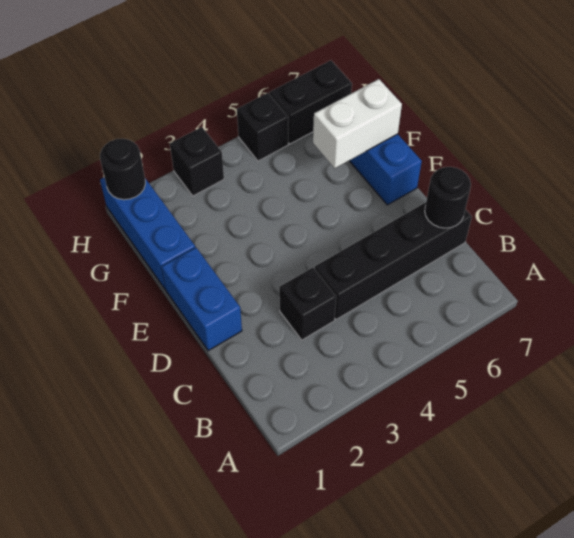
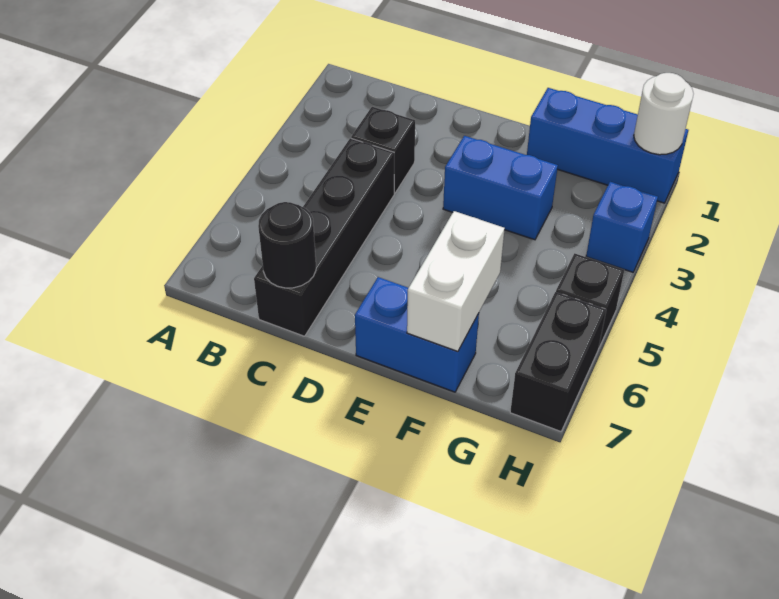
blue 1x2 brick [162,247,242,351] -> blue 1x2 brick moved to [443,136,558,240]
black 1x1 round brick [100,139,145,200] -> white 1x1 round brick [634,73,694,155]
black 1x1 brick [170,127,224,196] -> blue 1x1 brick [586,182,658,272]

